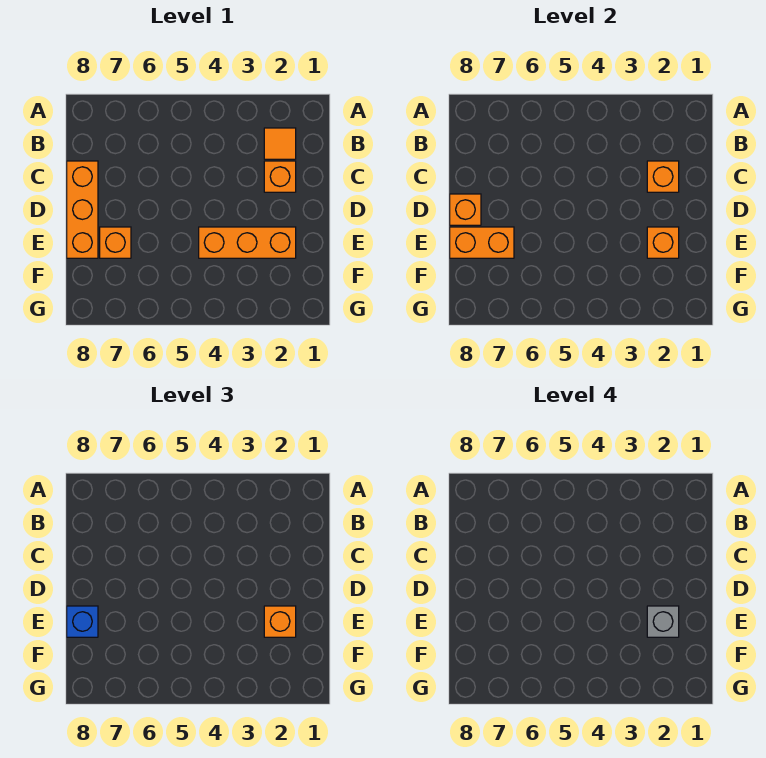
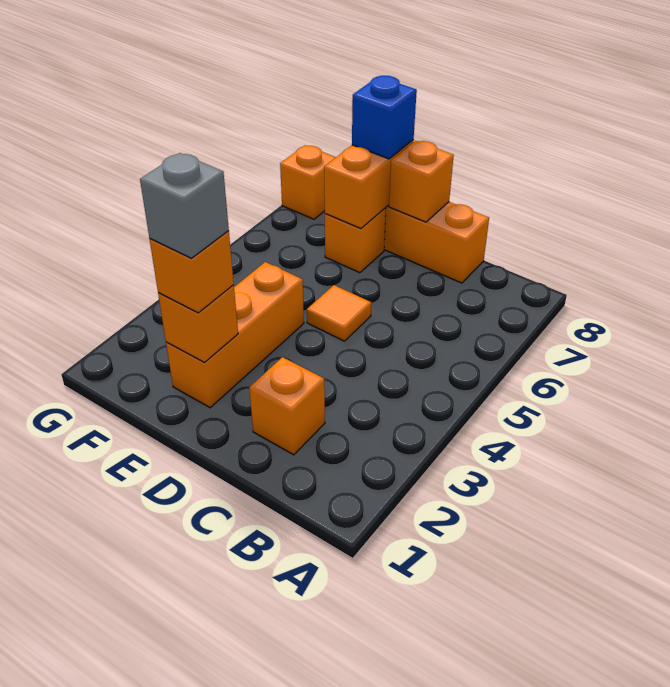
orange 1x1 tile [264,128,296,159] -> orange 1x1 tile moved to [307,285,371,341]
orange 1x1 brick [647,161,679,192] -> orange 1x1 brick moved to [280,145,336,219]

